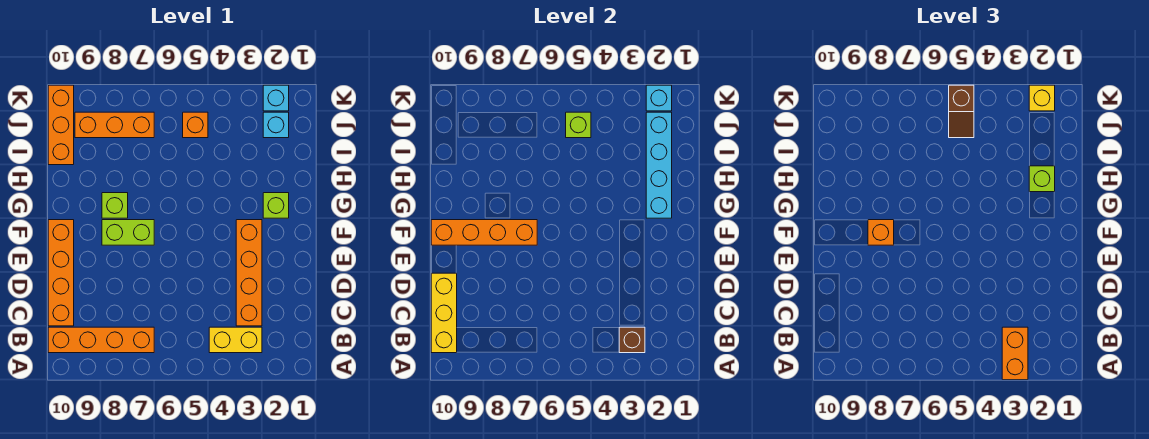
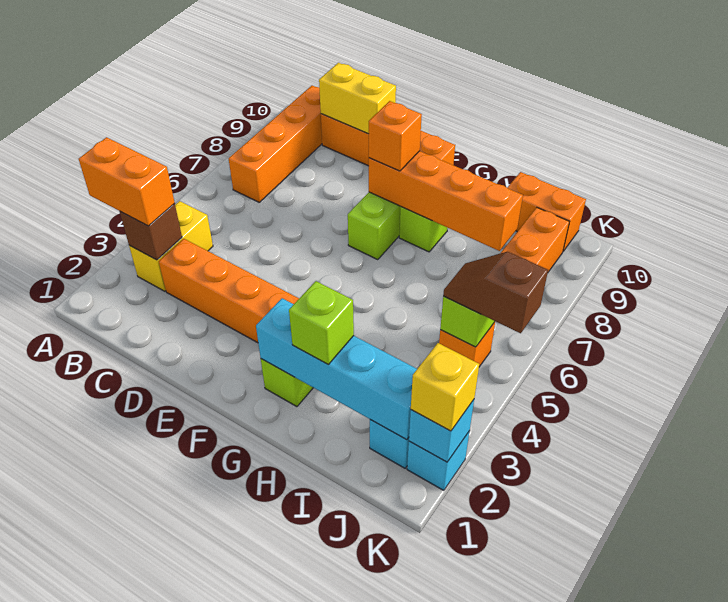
yellow 1x3 brick [431,273,457,353] -> yellow 1x2 brick [319,63,396,134]
orange 1x4 brick [431,220,537,245] -> orange 1x4 brick turned to [369,151,523,251]
orange 1x3 brick [48,85,74,165] -> orange 1x2 brick [507,172,586,251]

